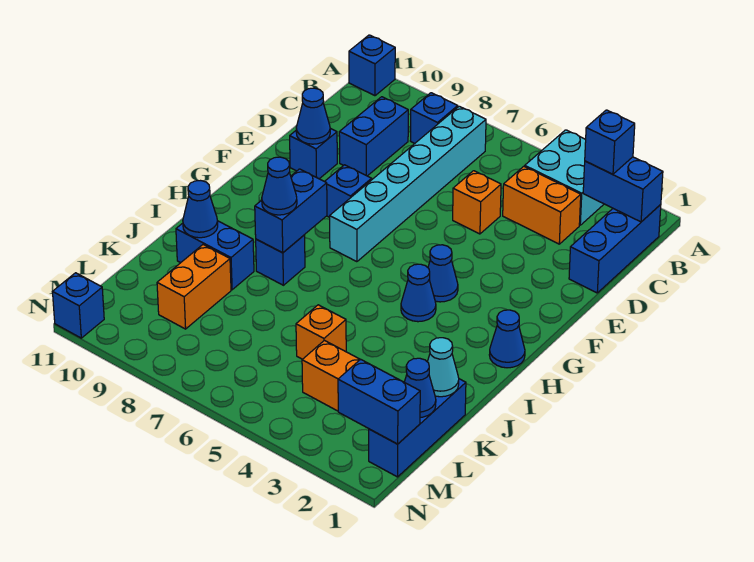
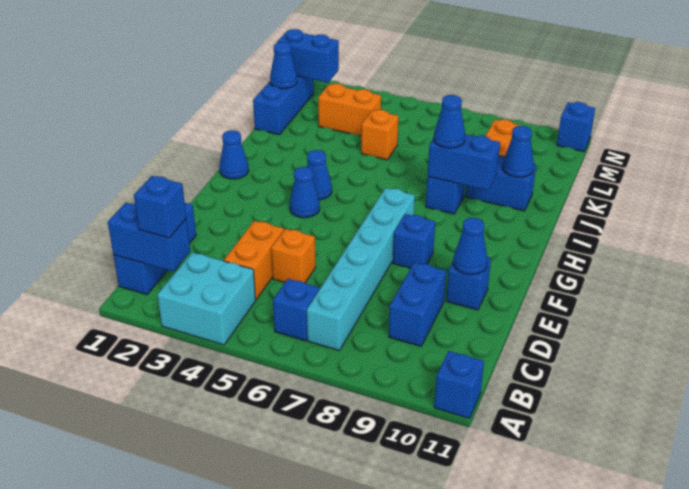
blue 1x1 brick [410,93,458,143] -> blue 1x1 brick moved to [273,279,319,341]
orange 1x2 brick [503,166,581,244] -> orange 1x2 brick turned to [224,221,284,299]
blue 1x2 brick [255,169,327,253] -> blue 1x2 brick turned to [428,134,500,190]
cyan 1x1 cone [427,338,459,397] -> none

